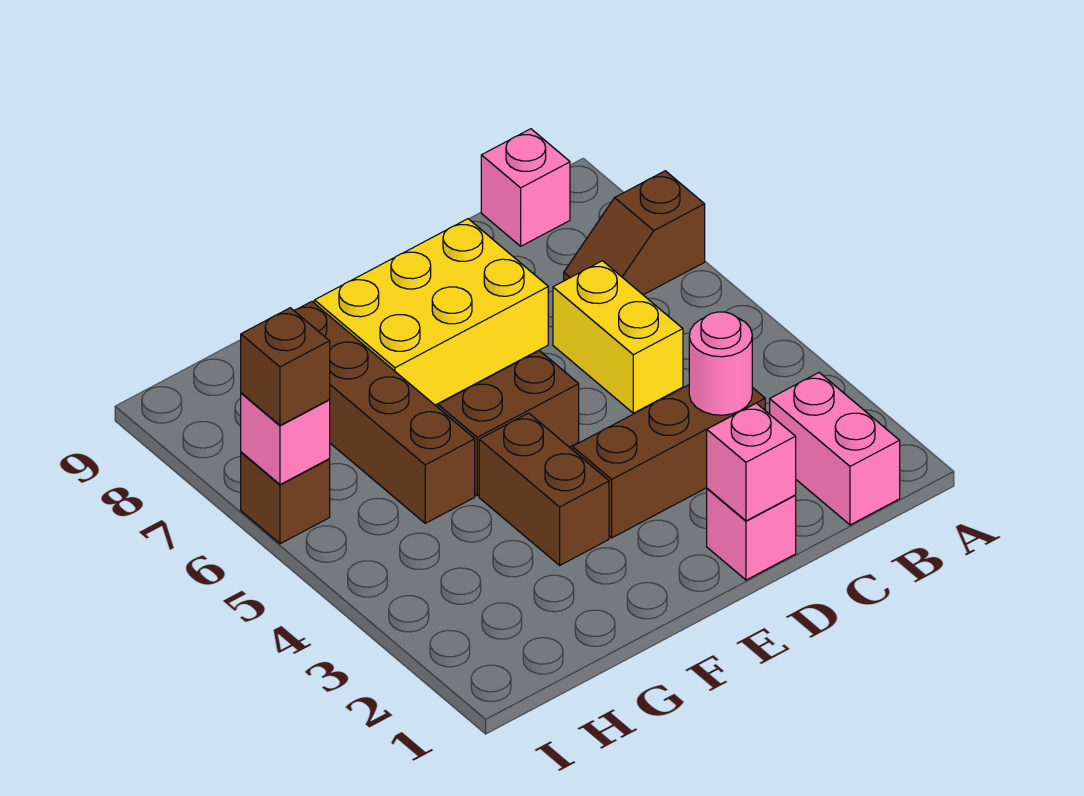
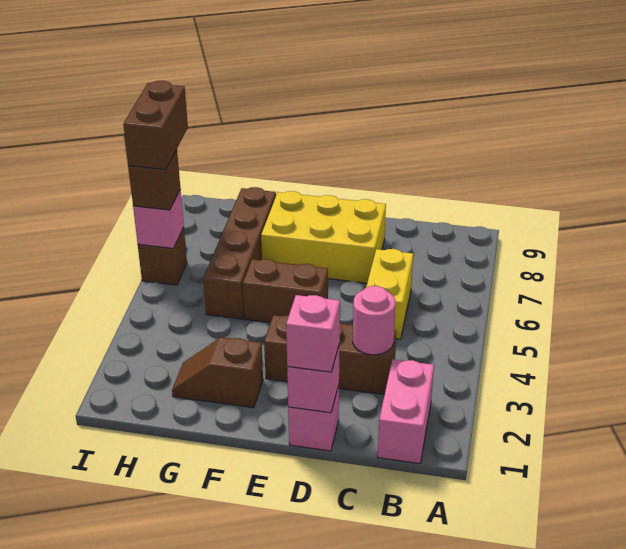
brown 1x2 slope [564,171,705,295] -> brown 1x2 slope moved to [172,337,263,408]
pink 1x1 brick [481,129,570,246] -> pink 1x1 brick moved to [286,295,340,372]
brown 1x2 brick [479,413,609,565] -> brown 1x2 brick moved to [123,81,188,170]

